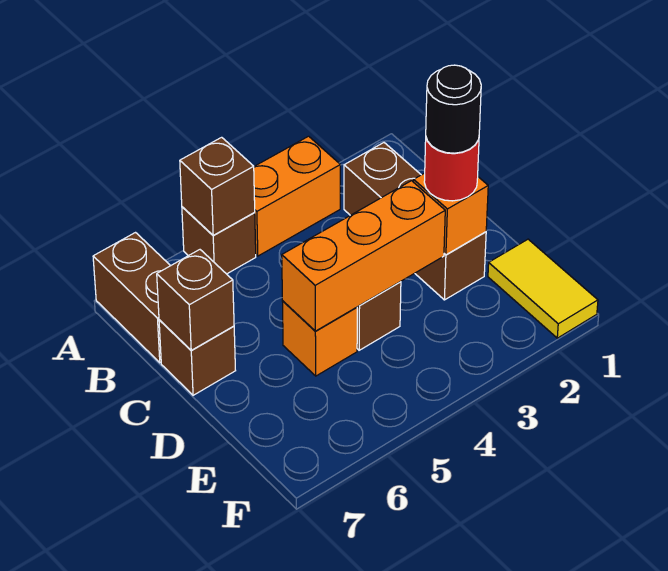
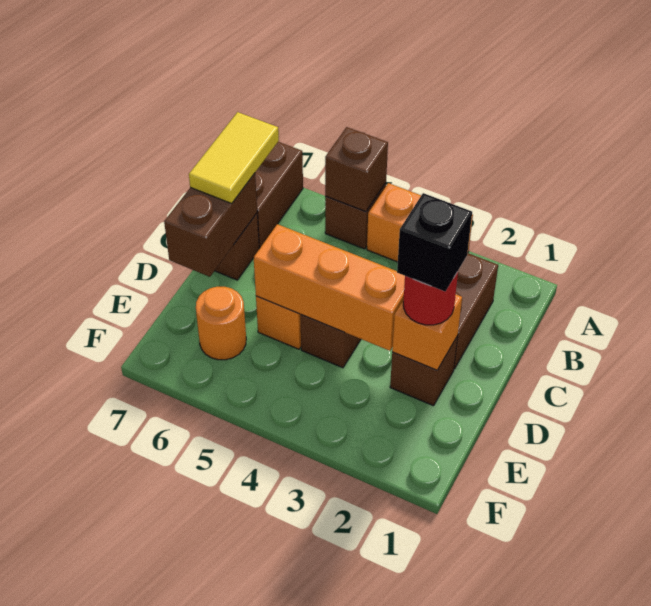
brown 1x1 brick [157,250,234,350] -> brown 1x2 brick [164,173,257,277]
black 1x1 round brick [426,65,481,153] -> black 1x1 brick [397,193,472,291]
yellow 1x2 tile [488,239,598,338] -> yellow 1x2 tile moved to [189,112,279,203]
none -> orange 1x1 round brick [196,287,246,360]

